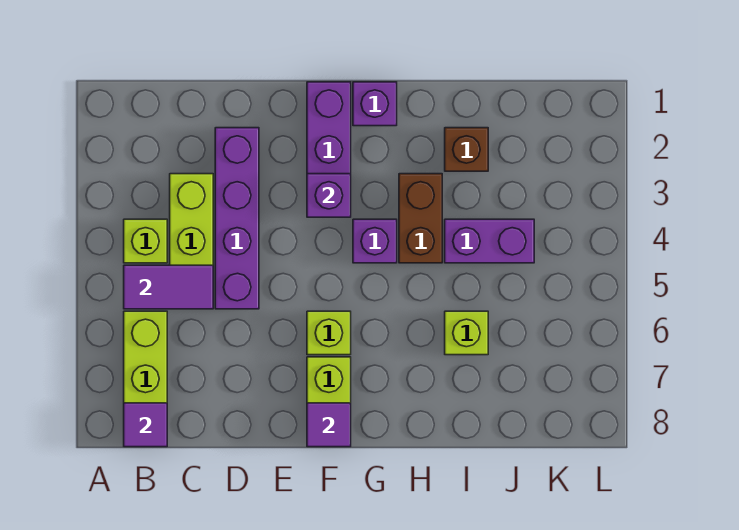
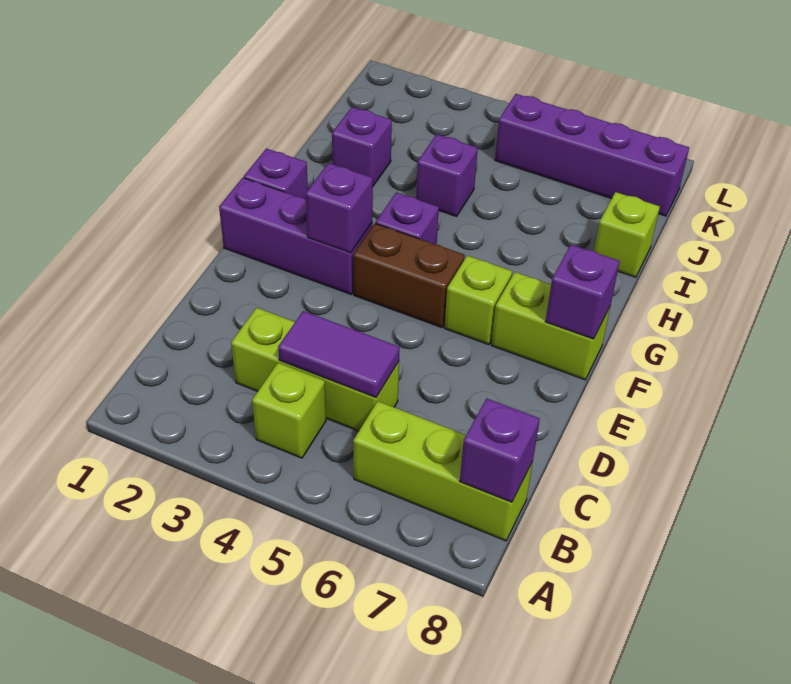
purple 1x2 tile [124,265,213,309] -> purple 1x2 tile turned to [278,311,400,398]
purple 1x1 tile [124,403,167,447] -> purple 1x1 brick [460,398,540,502]
purple 1x4 brick [215,128,259,309] -> purple 1x4 brick moved to [495,94,689,216]
purple 1x1 tile [307,403,351,447] -> purple 1x1 brick [545,245,620,339]
brown 1x2 brick [399,174,442,263] -> brown 1x2 brick moved to [353,224,465,328]
brown 1x1 brick [445,128,488,171] -> purple 1x1 brick [332,107,392,186]
purple 1x2 brick [445,219,534,263] -> purple 1x1 brick [416,134,478,217]
lime 1x1 brick [445,311,488,355] -> lime 1x1 brick moved to [594,192,660,277]

